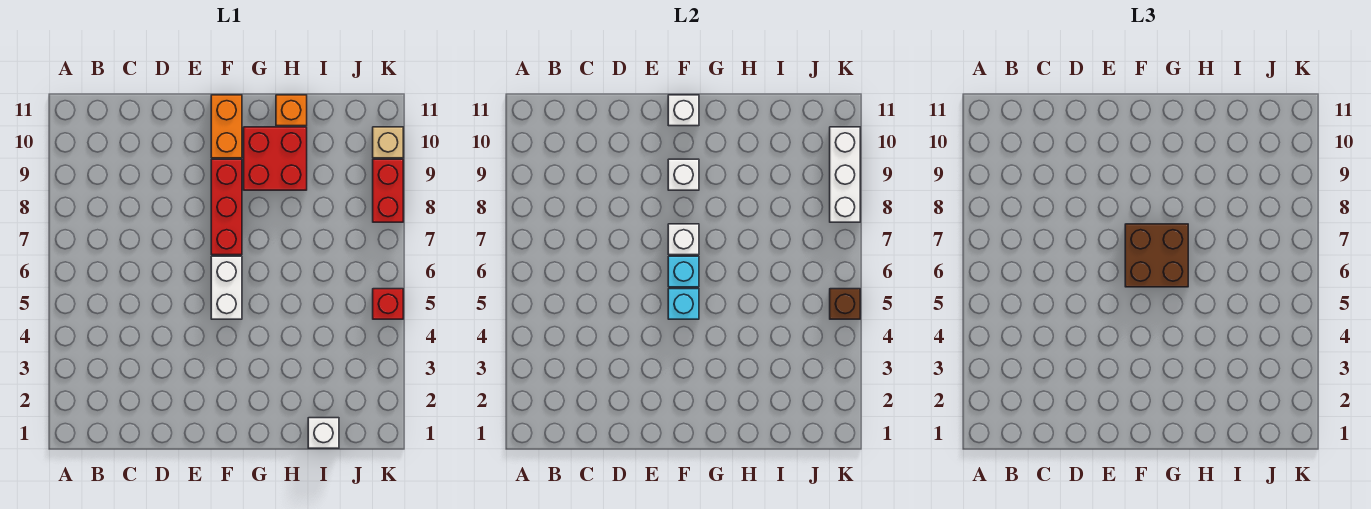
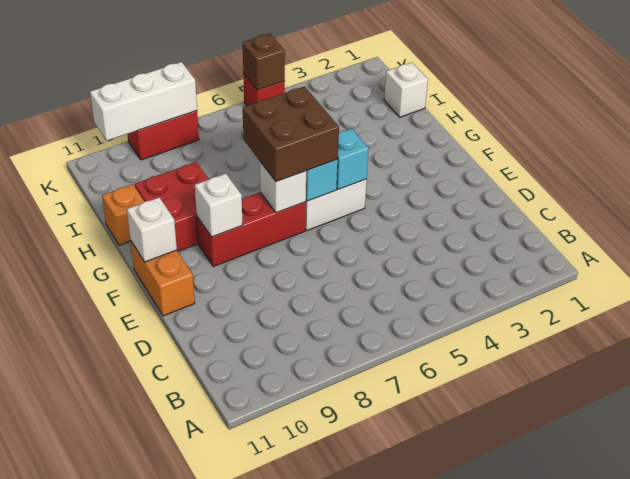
orange 1x2 brick [211,95,242,158] -> orange 1x2 brick turned to [131,242,195,316]
tan 1x1 brick [373,127,403,158] -> none

